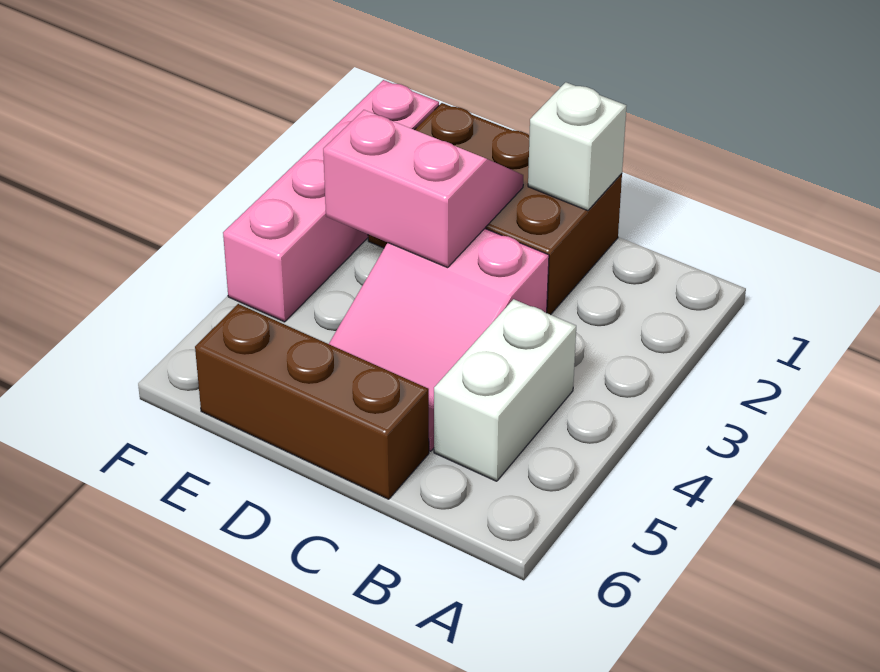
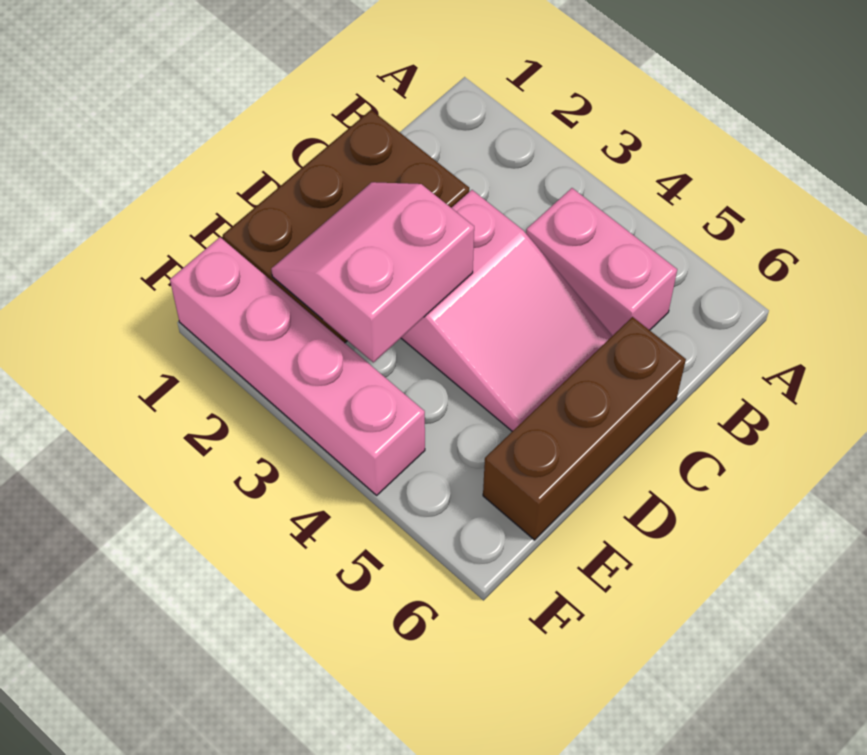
white 1x2 brick [434,299,576,481] -> pink 1x2 brick [526,188,677,336]
white 1x1 brick [528,82,626,211] -> none

